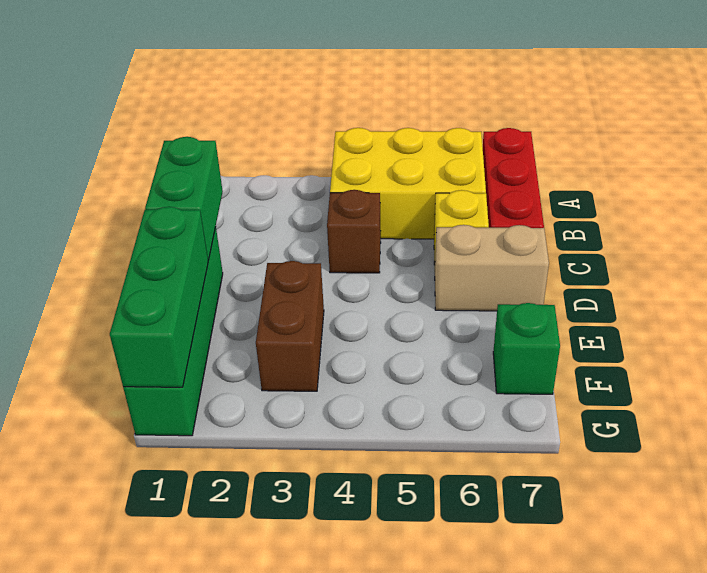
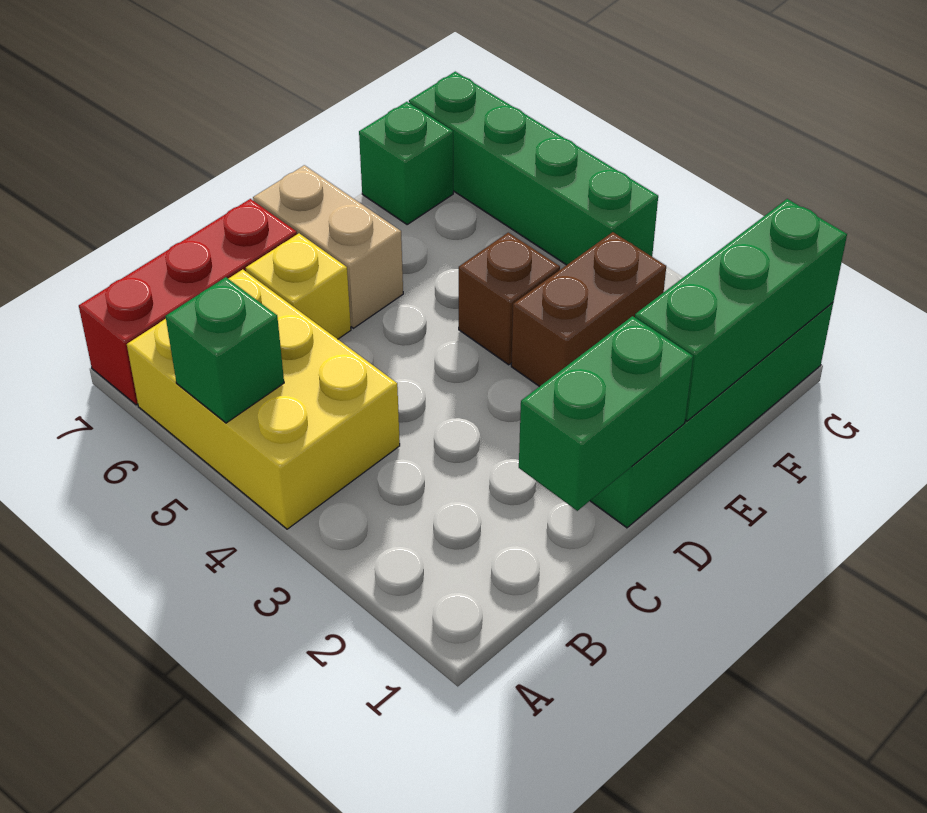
none -> green 1x1 brick [166,277,284,423]
brown 1x1 brick [327,190,381,273] -> brown 1x1 brick moved to [459,232,560,365]
none -> green 1x4 brick [409,72,658,265]

